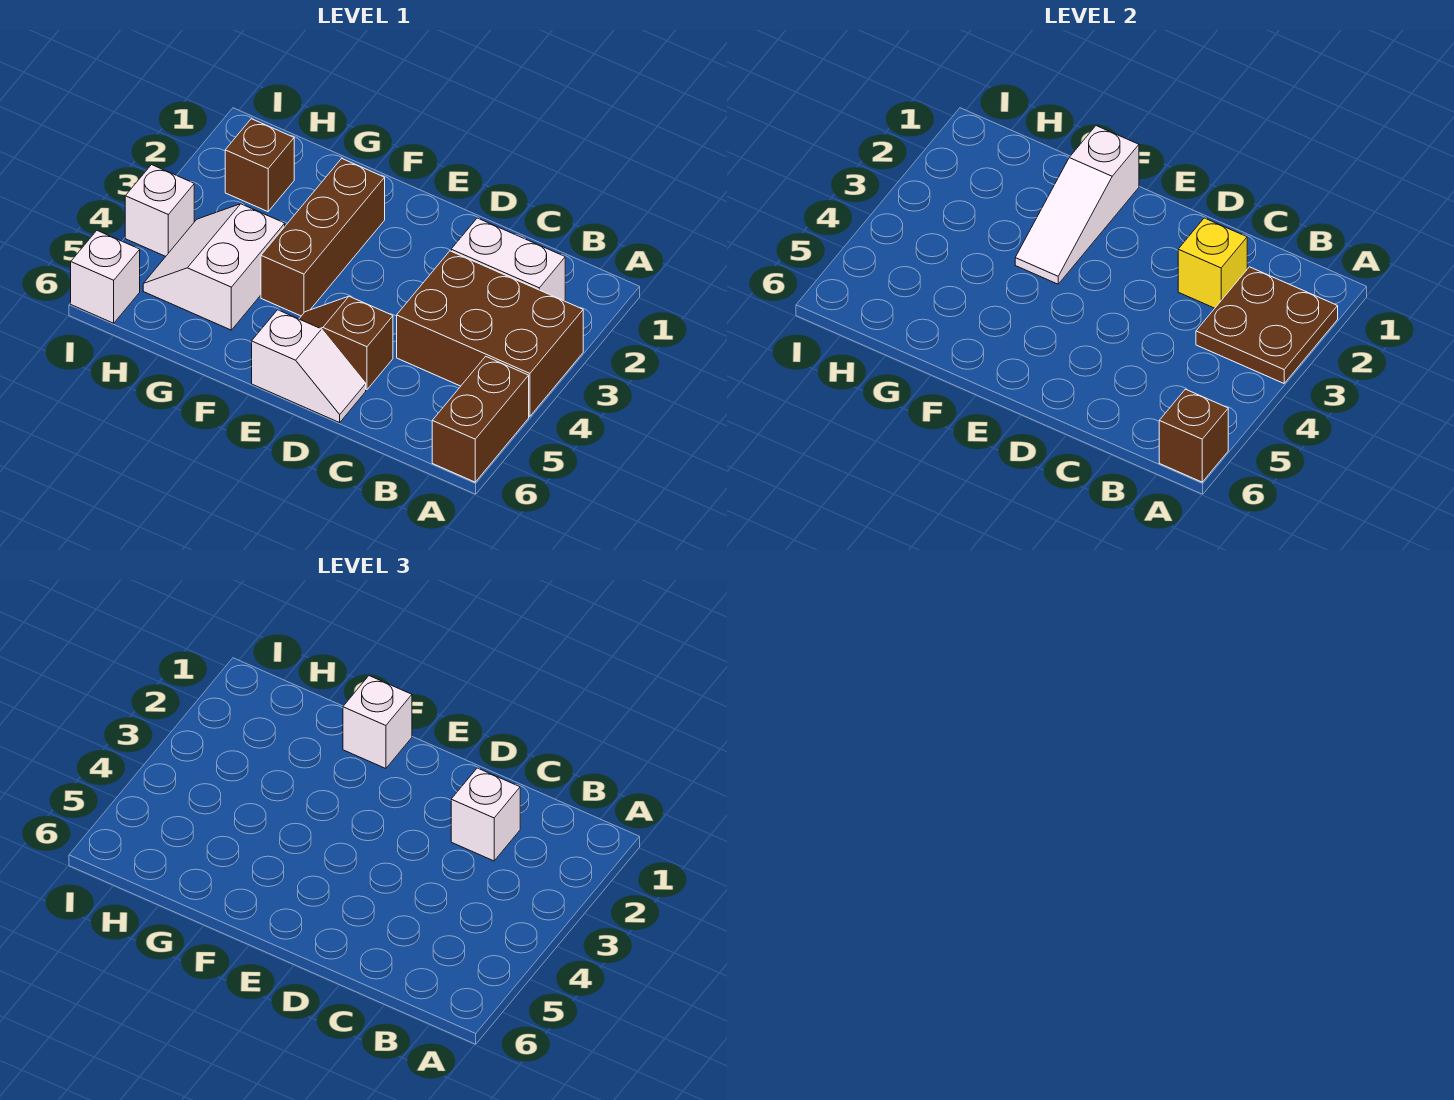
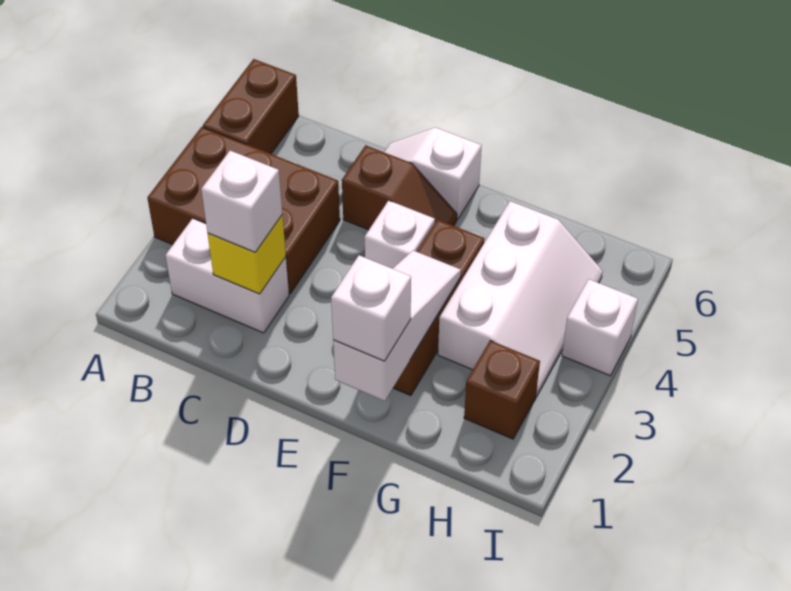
brown 2x2 plate [1196,267,1338,383] -> none
brown 1x1 brick [1159,389,1228,482] -> none
white 2x2 slope [143,204,285,330] -> white 2x3 slope [438,201,603,396]
white 1x1 brick [71,231,140,323] -> white 1x1 brick moved to [365,200,435,269]

